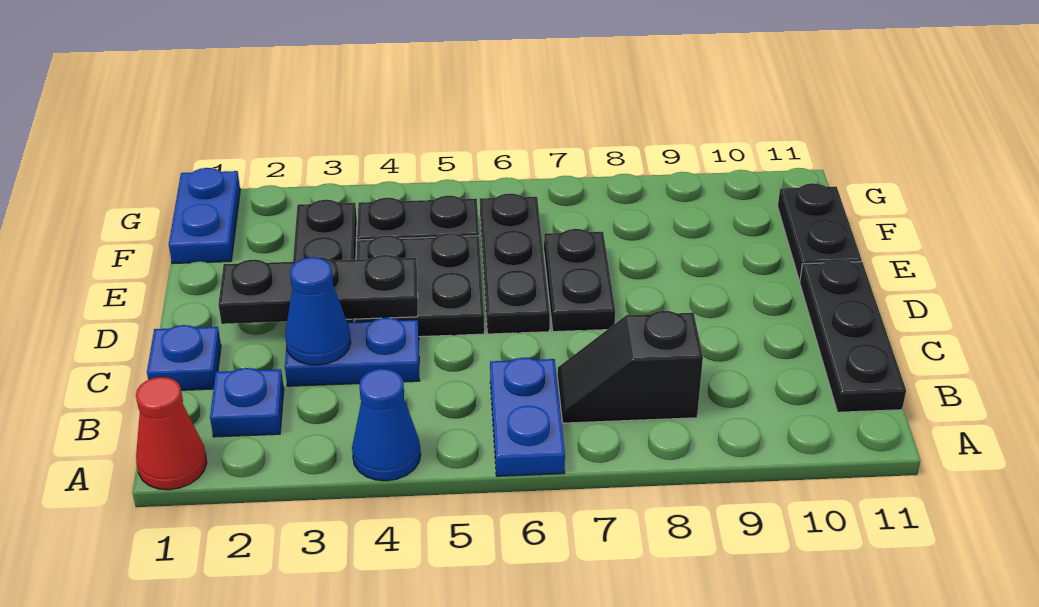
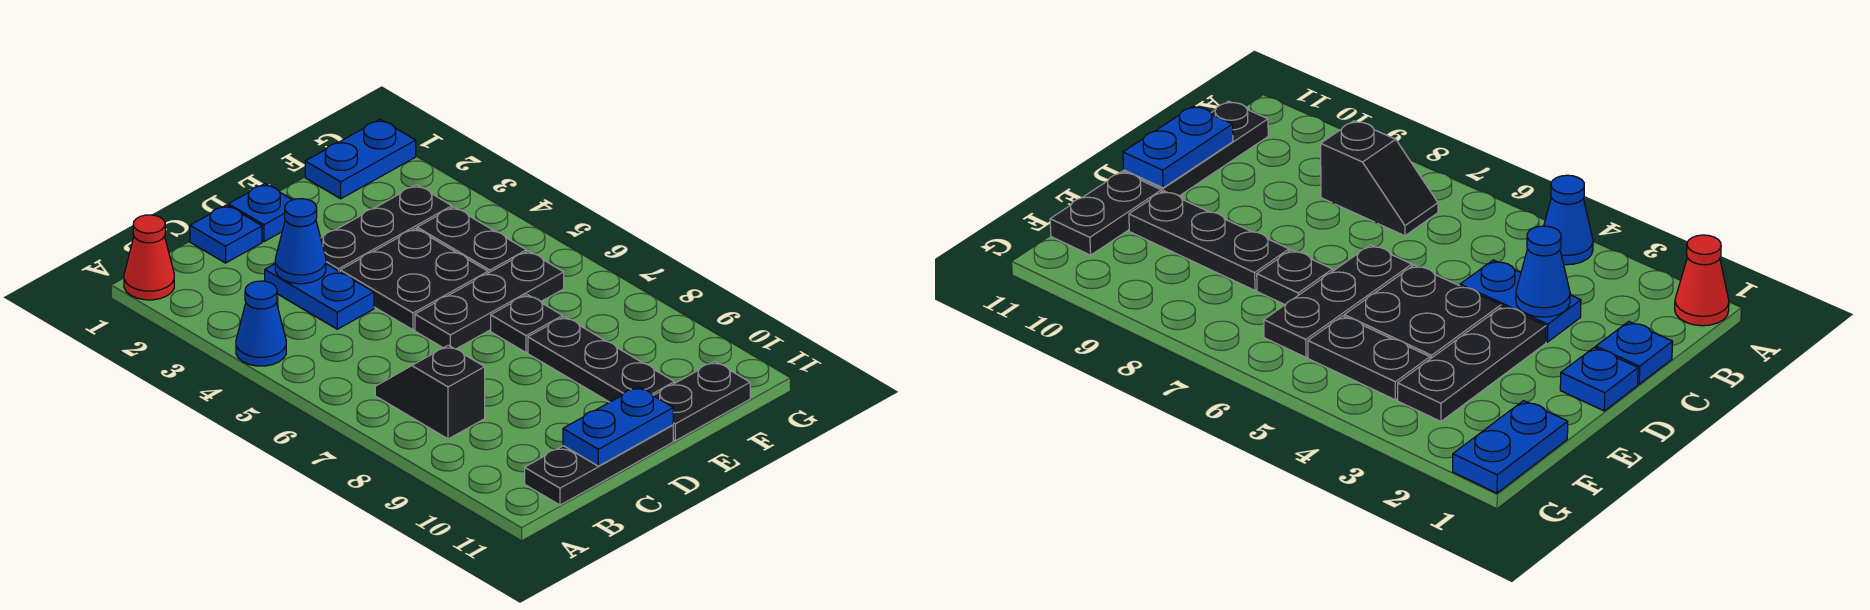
blue 1x2 plate [490,358,565,476] -> blue 1x2 plate moved to [563,387,673,466]
blue 1x1 plate [210,368,284,437] -> blue 1x1 plate moved to [228,184,292,242]
black 1x3 plate [218,255,418,324] -> black 1x3 plate moved to [528,317,674,402]
black 1x2 plate [544,229,615,332] -> black 1x1 plate [491,295,563,353]

